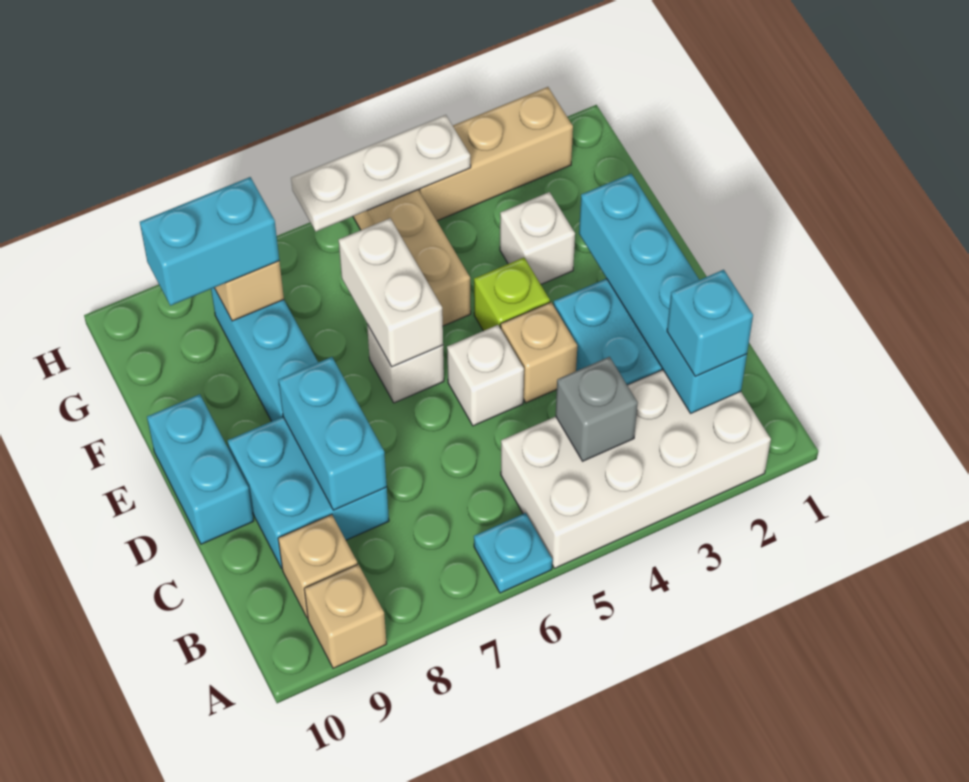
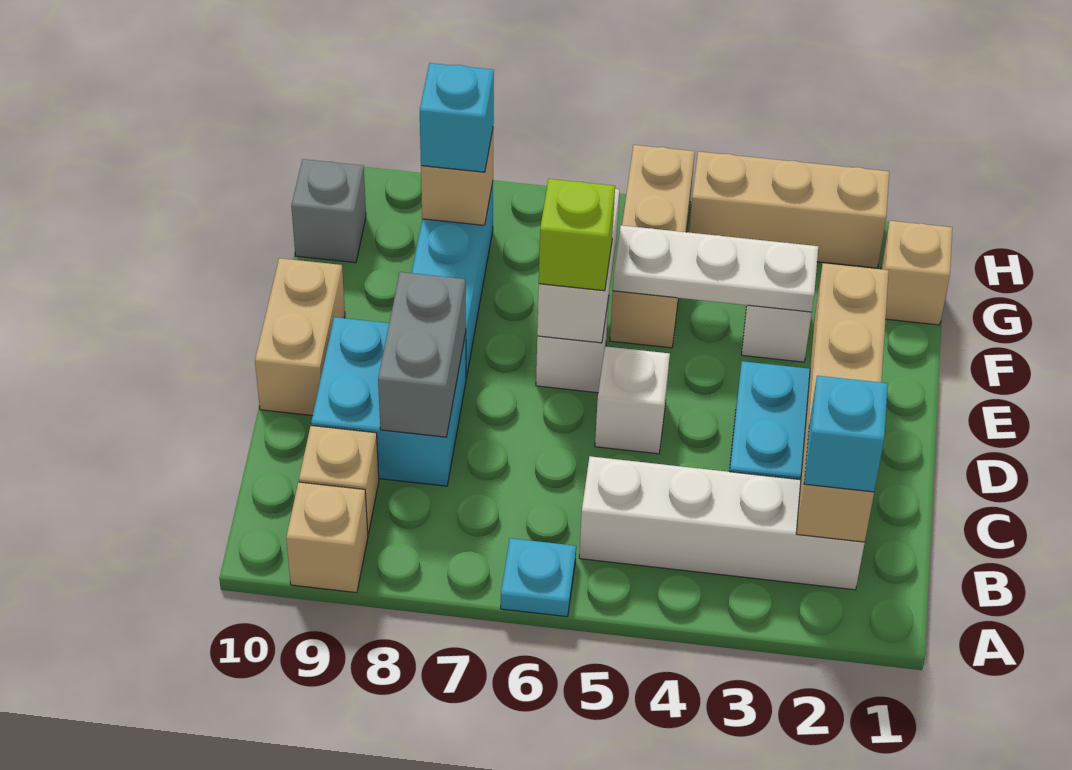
white 2x4 brick [501,370,771,568] -> white 1x4 brick [579,456,865,590]
cyan 1x4 brick [579,174,747,413] -> tan 1x4 brick [796,263,889,542]
grey 1x1 brick [556,357,638,461] -> grey 1x1 brick moved to [291,159,366,263]
cyan 1x2 brick [279,357,387,510] -> grey 1x2 brick [378,272,466,437]
tan 1x1 brick [501,302,577,403] -> tan 1x1 brick moved to [881,221,952,325]
cyan 1x2 brick [147,394,254,544] -> tan 1x2 brick [255,258,345,416]
lime 1x1 brick [474,258,550,331] -> lime 1x1 brick moved to [539,179,615,291]
cyan 1x2 brick [140,177,279,306] -> cyan 1x1 brick [420,63,494,172]
white 1x3 plate [291,115,471,231] -> white 1x3 plate moved to [613,225,818,312]

